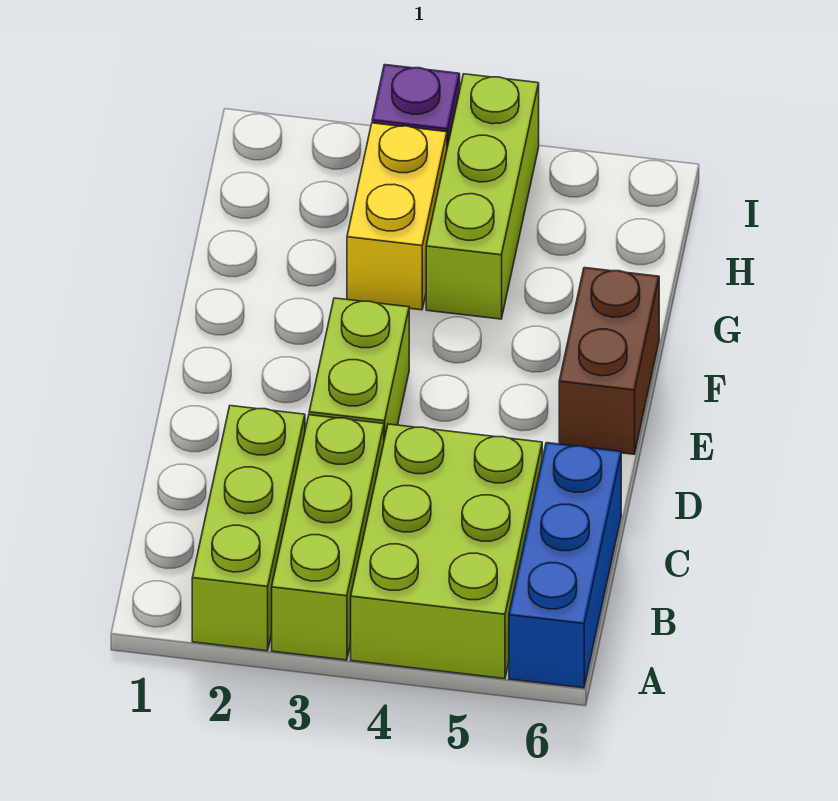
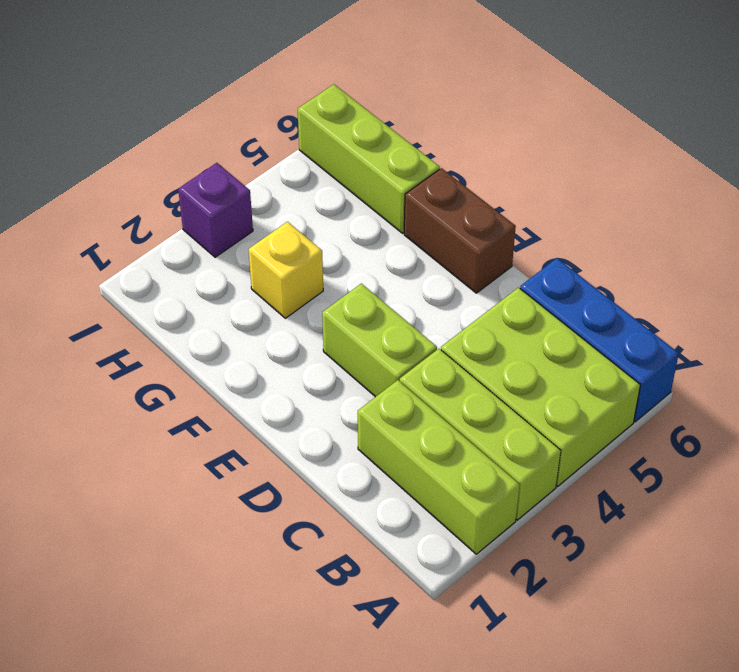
yellow 1x2 brick [347,123,447,310] -> yellow 1x1 brick [249,222,323,318]
lime 1x3 brick [426,74,539,319] -> lime 1x3 brick moved to [298,84,440,233]

